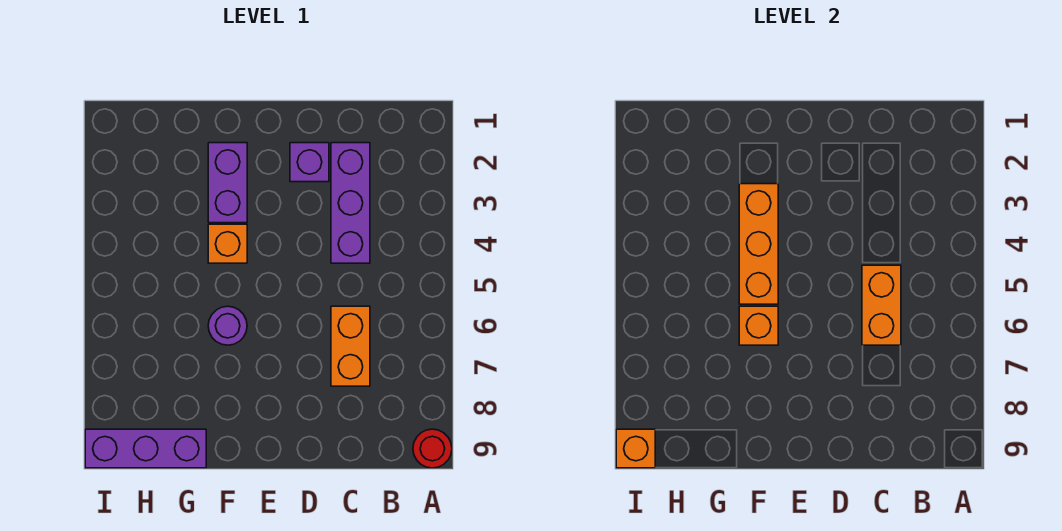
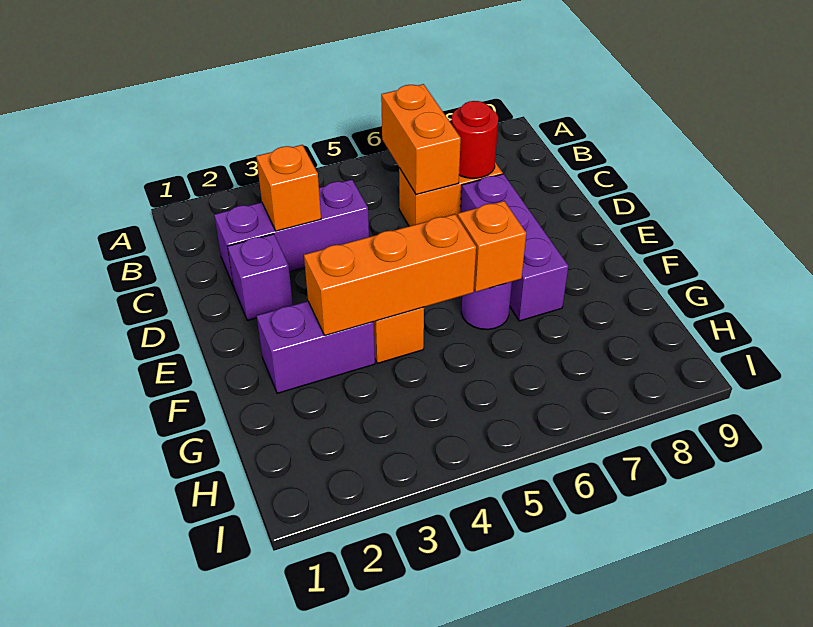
red 1x1 round brick [413,429,452,468] -> red 1x1 round brick moved to [452,101,498,178]
orange 1x2 brick [862,265,901,345] -> orange 1x2 brick turned to [381,84,461,195]
purple 1x3 brick [85,429,206,468] -> purple 1x3 brick moved to [461,174,568,321]
orange 1x1 brick [616,429,655,468] -> orange 1x1 brick moved to [256,145,321,231]

